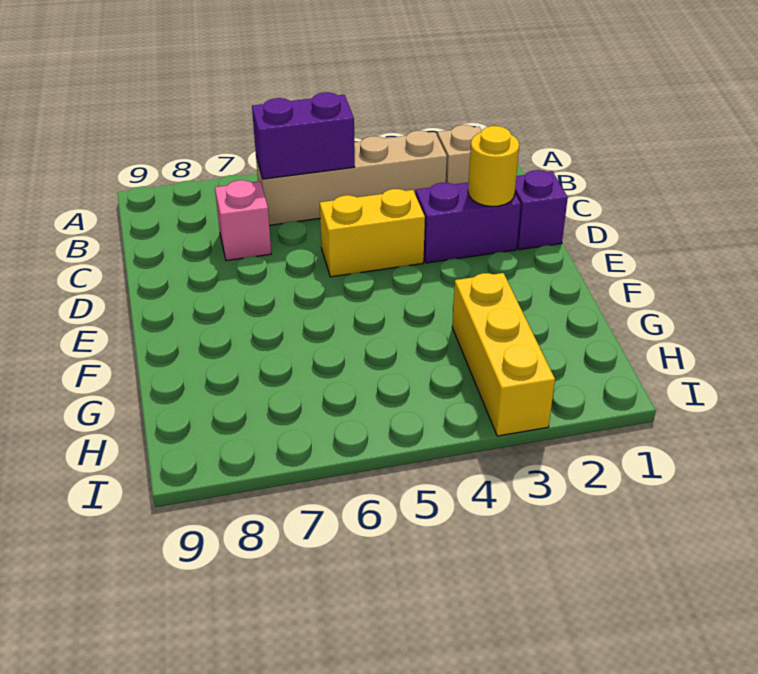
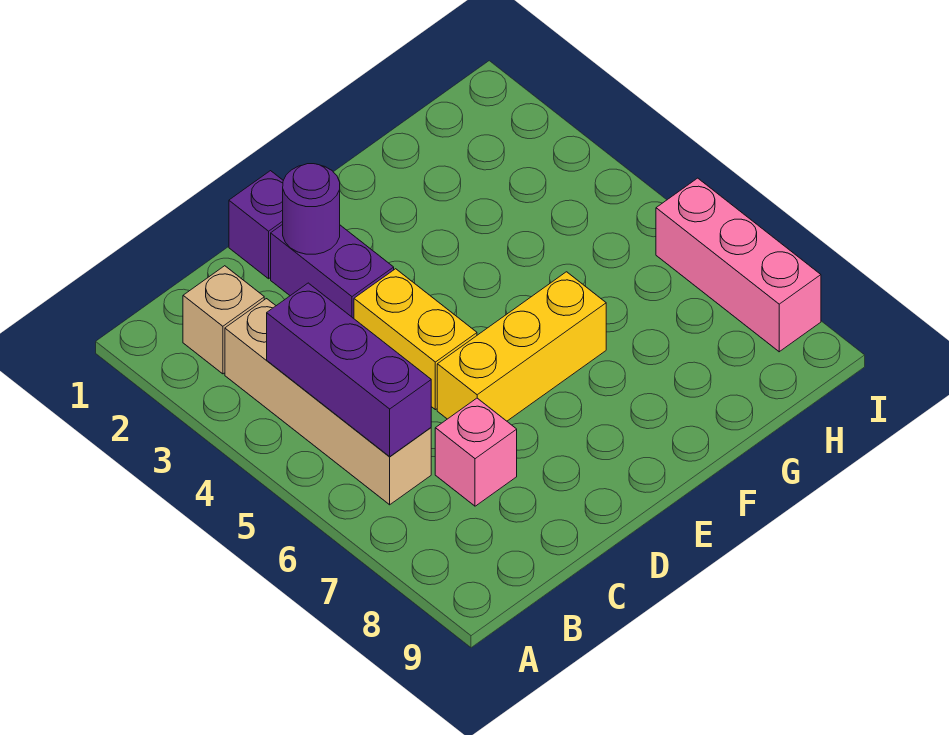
purple 1x2 brick [252,92,355,179] -> purple 1x3 brick [267,283,431,456]
yellow 1x1 round brick [468,126,519,206] -> purple 1x1 round brick [283,164,340,254]
yellow 1x3 brick [452,273,555,436] -> yellow 1x3 brick moved to [437,272,606,421]
none -> pink 1x3 brick [656,178,821,352]

